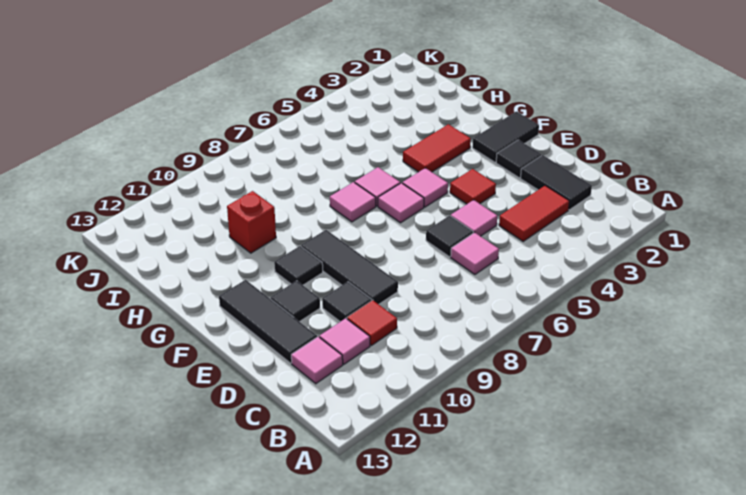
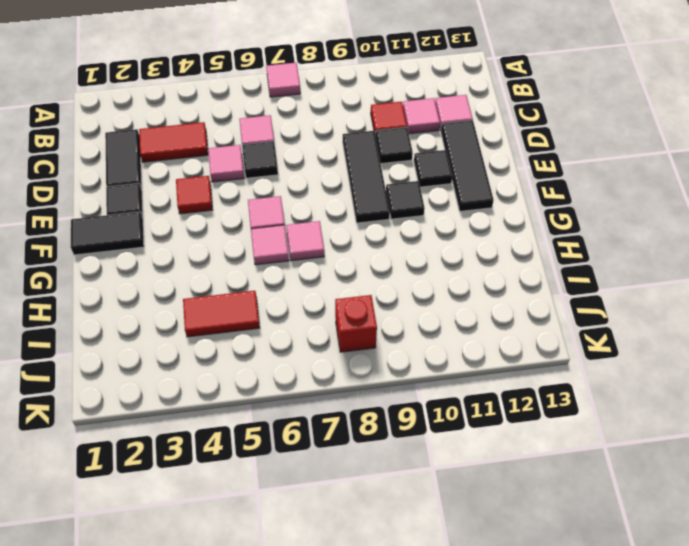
pink 1x1 tile [402,168,448,207] -> pink 1x1 tile moved to [266,63,300,97]
red 1x2 tile [403,124,471,172] -> red 1x2 tile moved to [183,291,260,337]
red 1x1 brick [227,191,276,253] -> red 1x1 brick moved to [335,295,377,352]

